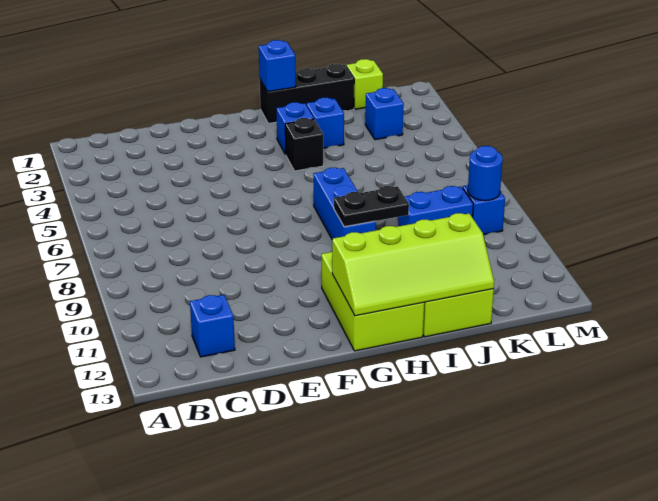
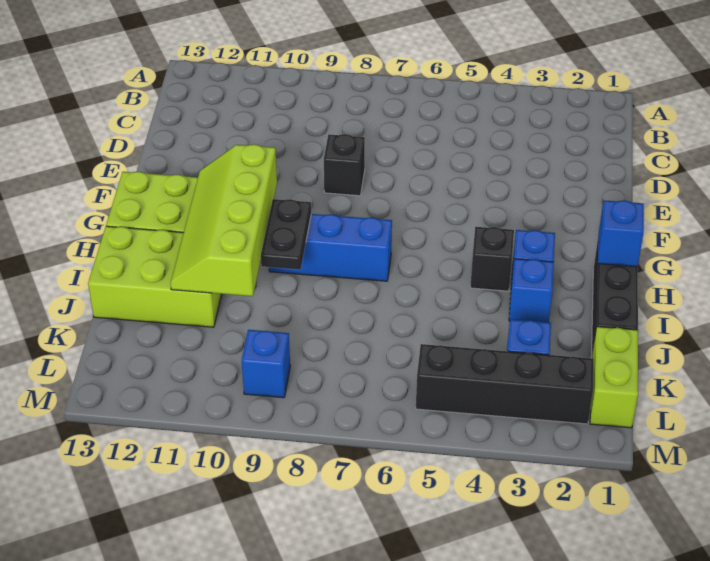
blue 1x1 brick [190,295,235,357] -> none
none -> black 1x1 brick [324,134,365,196]
lime 2x4 slope [332,213,494,316] -> lime 2x4 slope moved to [170,144,277,296]
blue 1x2 brick [398,186,473,226] -> none
lime 1x1 brick [347,59,383,109] -> lime 1x2 brick [590,327,638,428]
none -> black 1x4 brick [416,344,594,424]
blue 1x1 round brick [468,146,503,201] -> none

